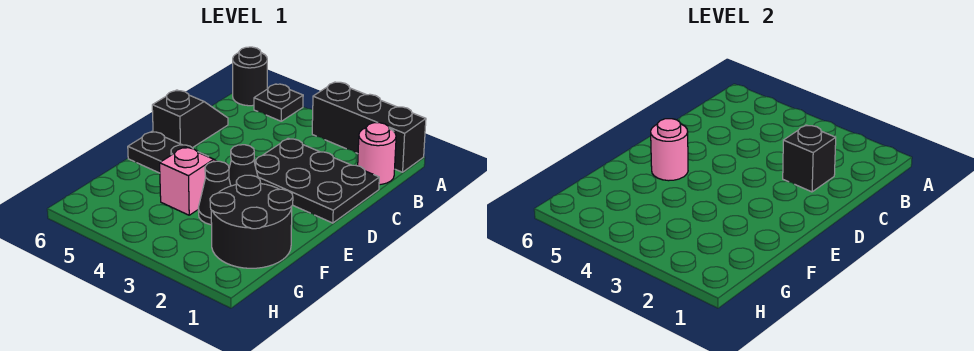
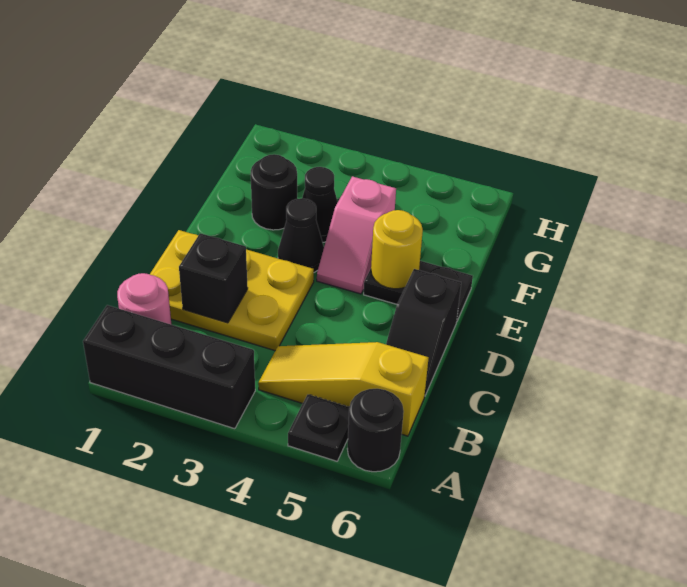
none -> yellow 1x3 slope [258,342,429,436]
black 2x3 plate [254,138,379,223] -> yellow 2x3 plate [150,230,314,351]
pink 1x1 round brick [651,119,688,181] -> yellow 1x1 round brick [371,210,423,289]
black 2x2 round brick [210,175,293,268] -> black 1x1 round brick [251,154,297,230]

